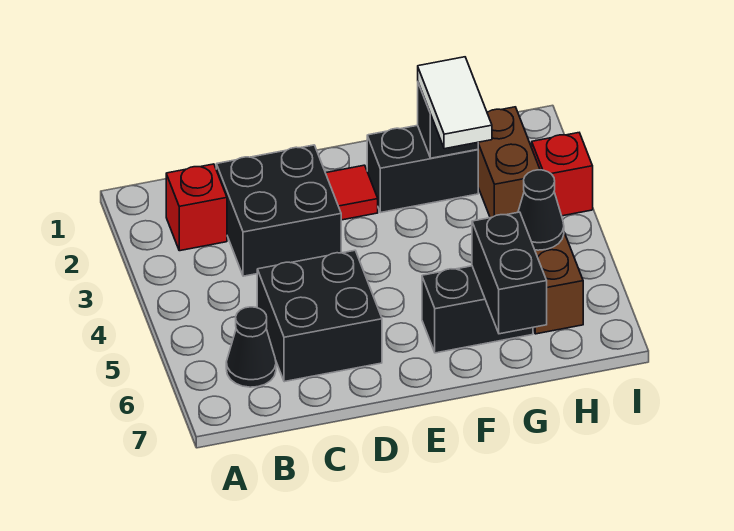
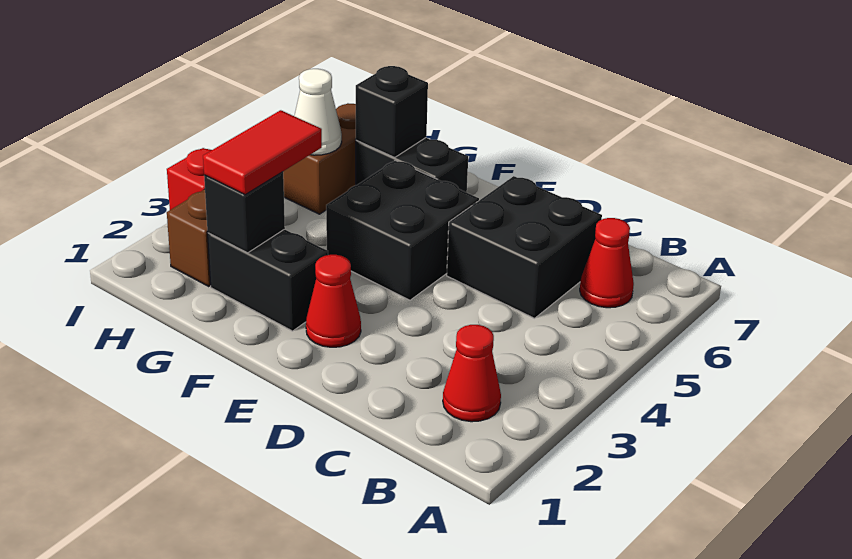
red 1x1 brick [166,164,227,251] -> red 1x1 cone [443,325,501,422]
black 1x1 cone [226,307,276,387] -> red 1x1 cone [580,218,634,308]
black 2x2 brick [216,145,341,276] -> black 2x2 brick moved to [326,160,479,300]
red 1x1 tile [326,165,378,220] -> red 1x1 cone [306,255,361,347]
white 1x2 tile [418,57,492,149] -> red 1x2 tile [203,110,322,195]
black 1x2 brick [472,212,547,334] -> black 1x1 brick [356,66,428,157]
black 1x1 cone [518,170,564,250] -> white 1x1 cone [295,69,342,155]

